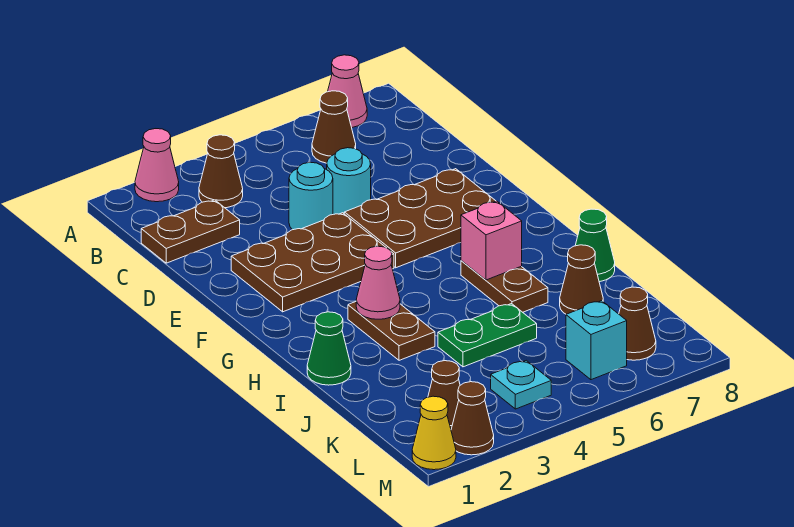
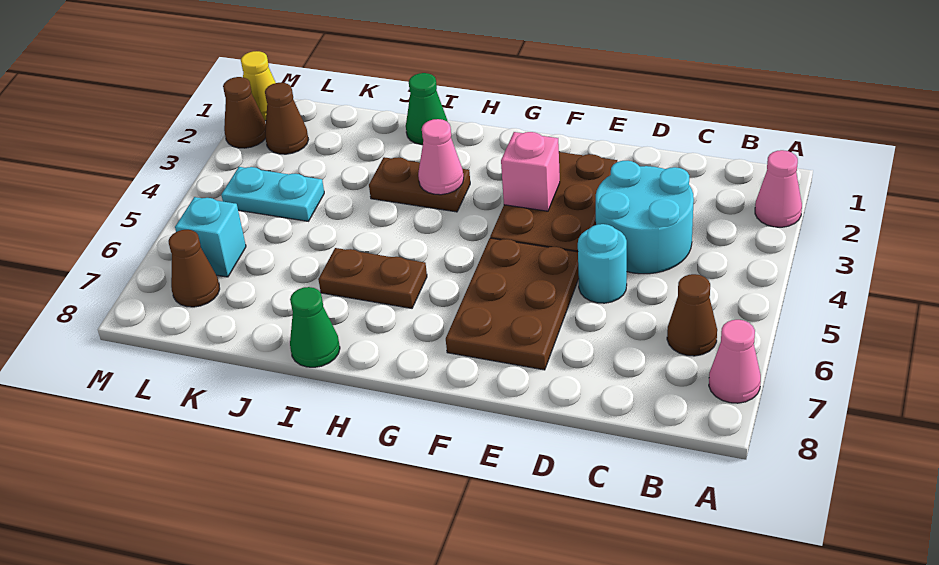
brown 1x1 cone [199,135,243,208] -> none
brown 1x2 plate [141,200,240,263] -> none
cyan 1x1 round brick [289,162,333,230] -> cyan 2x2 round brick [596,161,694,274]
pink 1x1 brick [461,201,522,280] -> pink 1x1 brick moved to [501,132,560,211]
green 1x2 plate [438,304,537,367] -> none
brown 1x1 cone [560,245,603,314] -> none
cyan 1x1 plate [491,360,551,409] -> cyan 1x2 plate [221,167,324,221]

